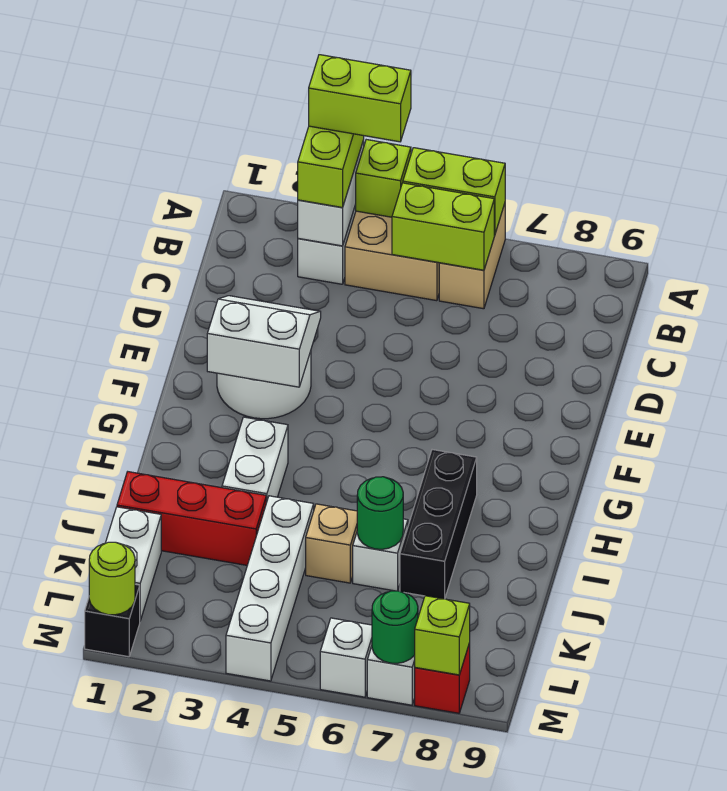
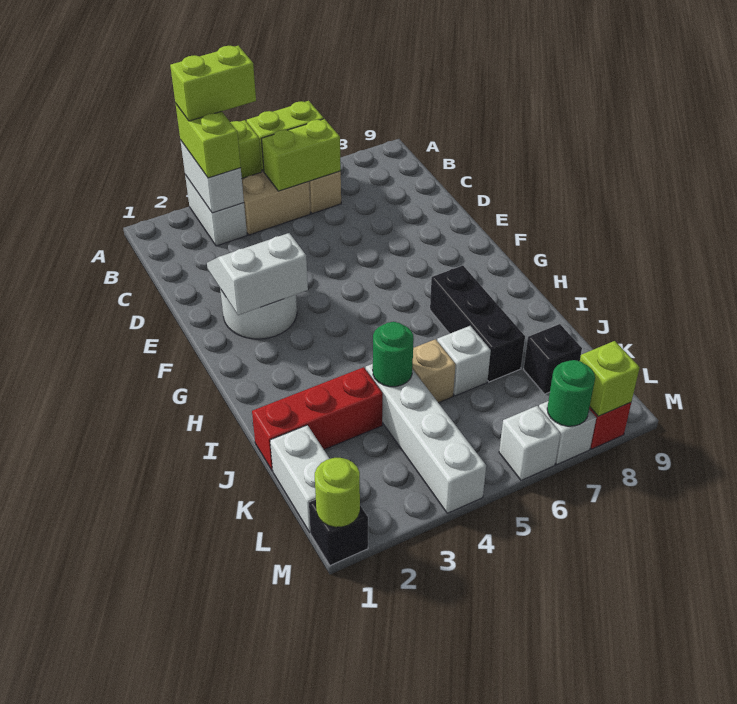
white 1x2 brick [222,417,288,503] -> none
green 1x1 round brick [357,477,403,549] -> green 1x1 round brick moved to [373,322,414,387]
none -> black 1x1 brick [524,324,582,394]

